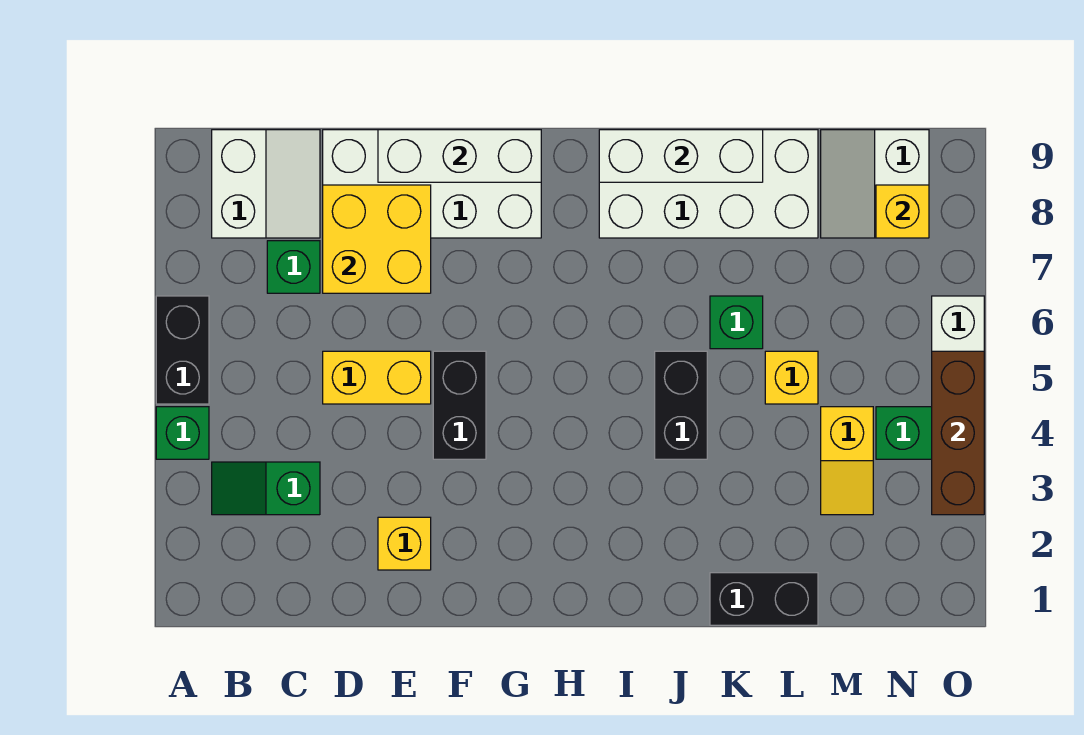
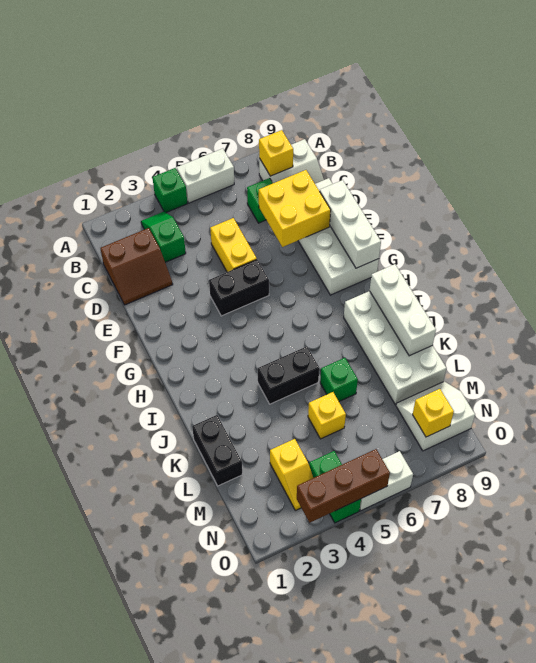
black 1x2 brick [156,296,209,404] -> white 1x2 brick [177,149,234,203]
none -> brown 2x2 slope [100,228,173,305]
yellow 1x1 brick [378,517,431,570] -> yellow 1x1 brick moved to [259,130,293,176]
yellow 1x2 slope [821,407,873,515] -> yellow 1x2 slope turned to [270,439,313,511]

